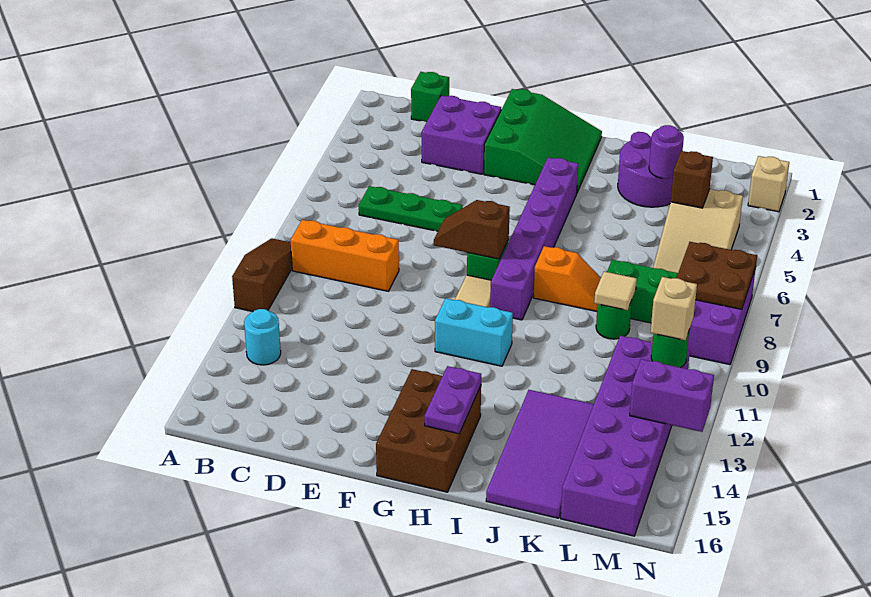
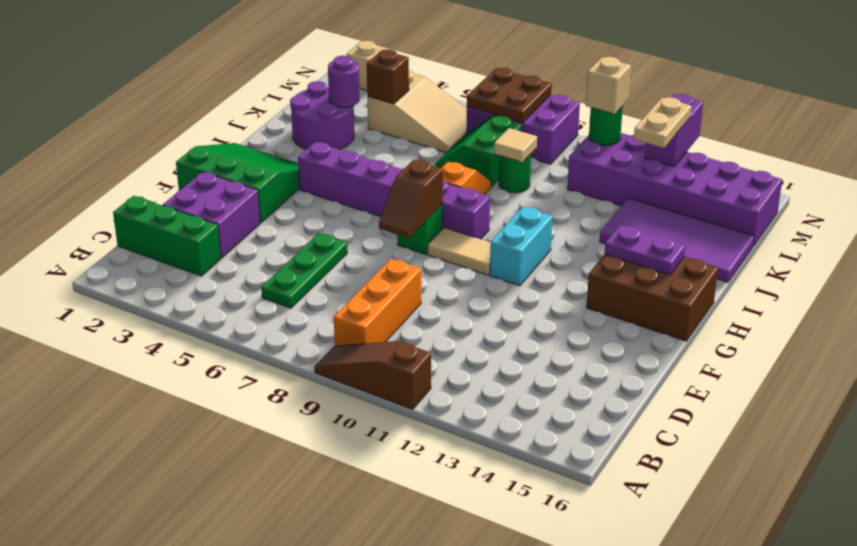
cyan 1x1 round brick [244,309,281,365] -> none
green 1x1 brick [411,72,449,122] -> green 1x3 brick [113,196,221,276]
none -> tan 1x2 plate [634,97,692,148]

